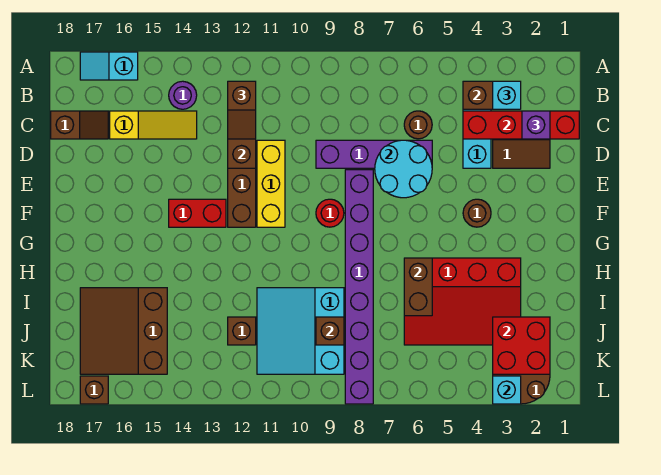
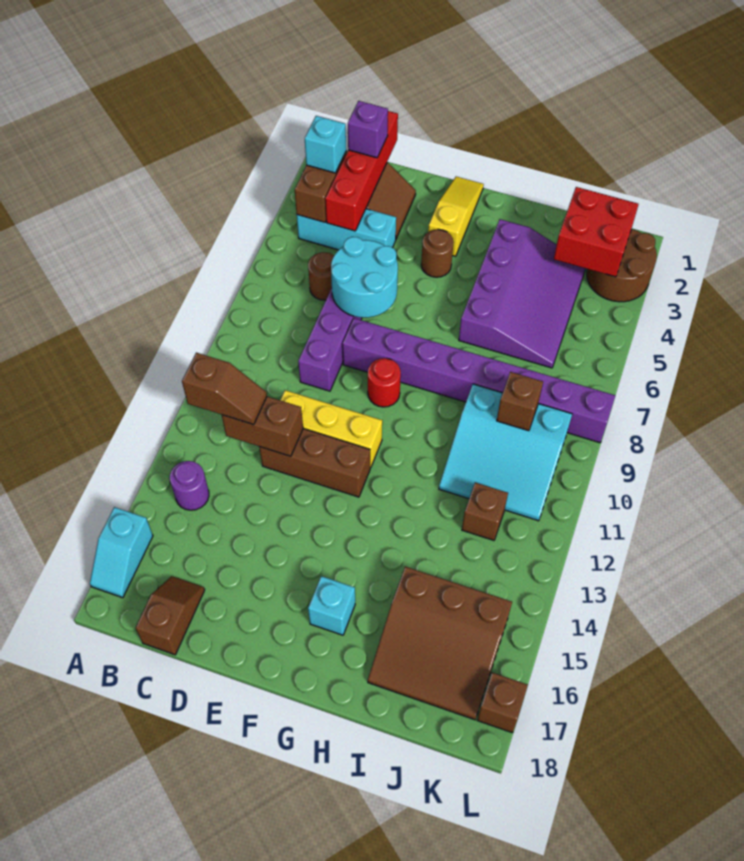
yellow 1x3 slope [110,111,197,139] -> yellow 1x3 slope moved to [428,177,484,256]
red 1x2 brick [169,199,226,227] -> none
red 3x4 slope [404,258,521,345] -> purple 3x4 slope [459,219,585,368]
brown 1x2 brick [404,258,432,316] -> none
cyan 1x1 brick [493,376,521,404] -> cyan 1x1 brick moved to [308,576,355,635]

